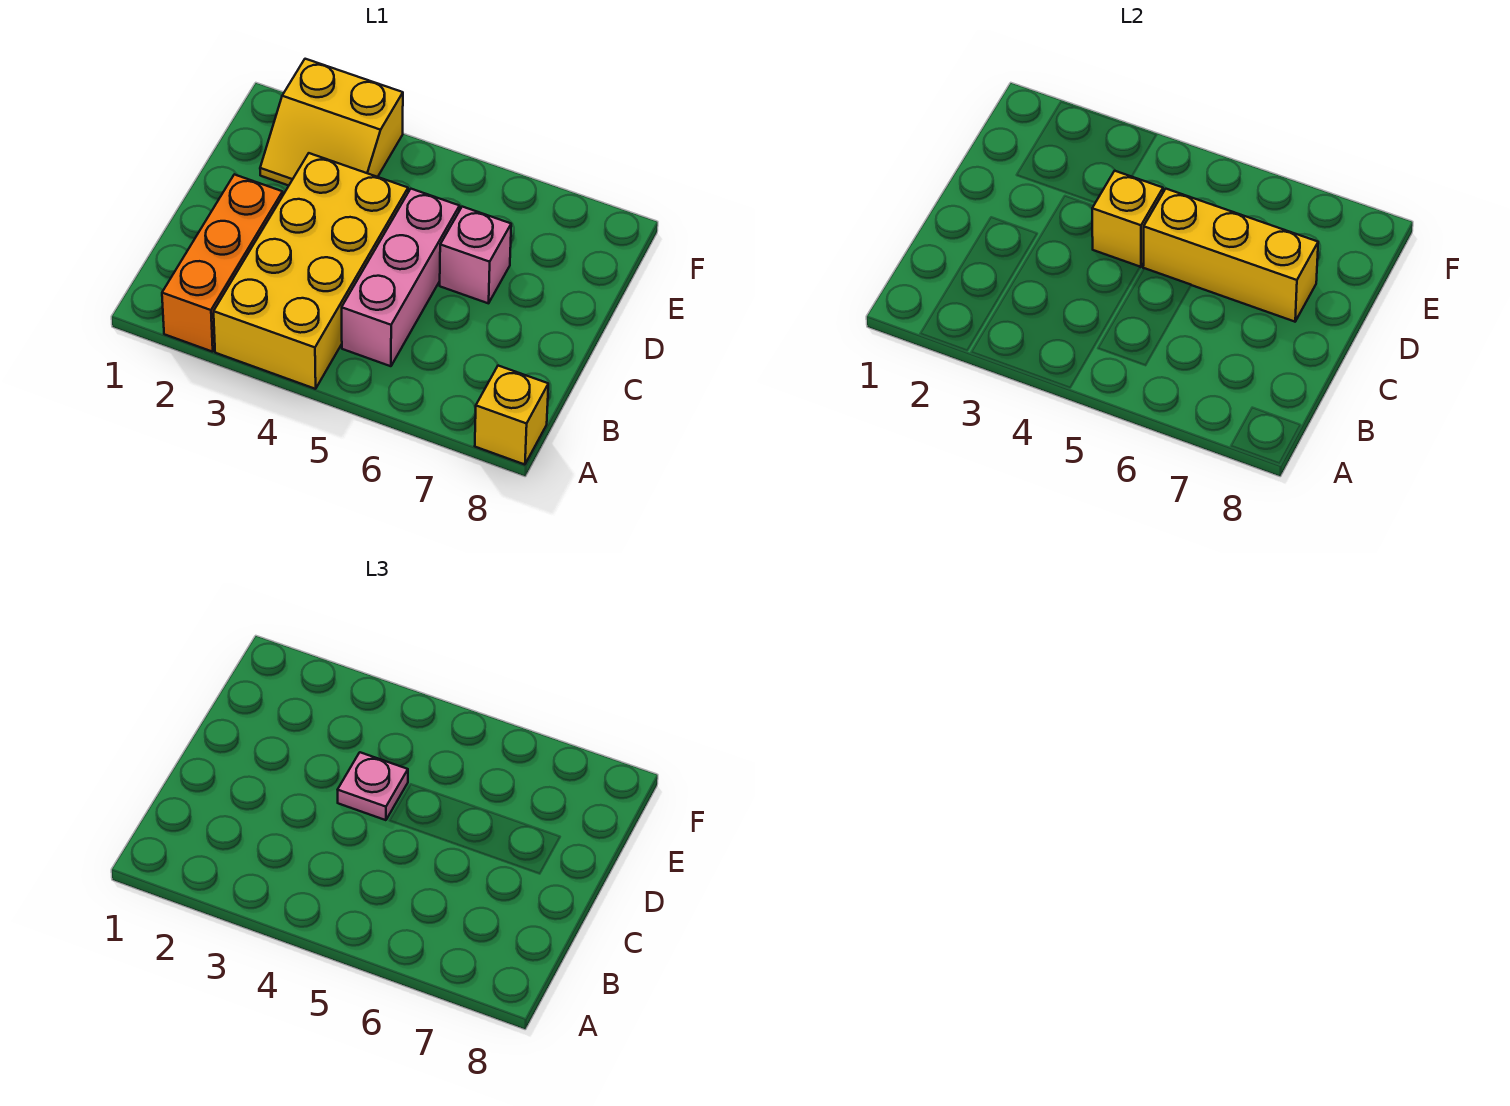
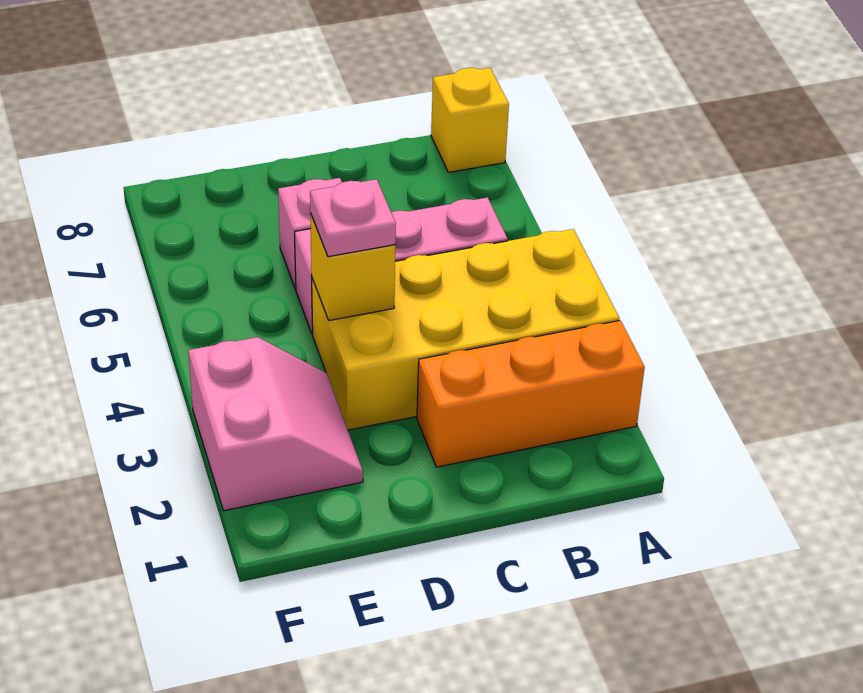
yellow 1x3 brick [1143,189,1318,322] -> none
yellow 2x2 slope [260,59,403,186] -> pink 2x2 slope [188,337,363,511]

